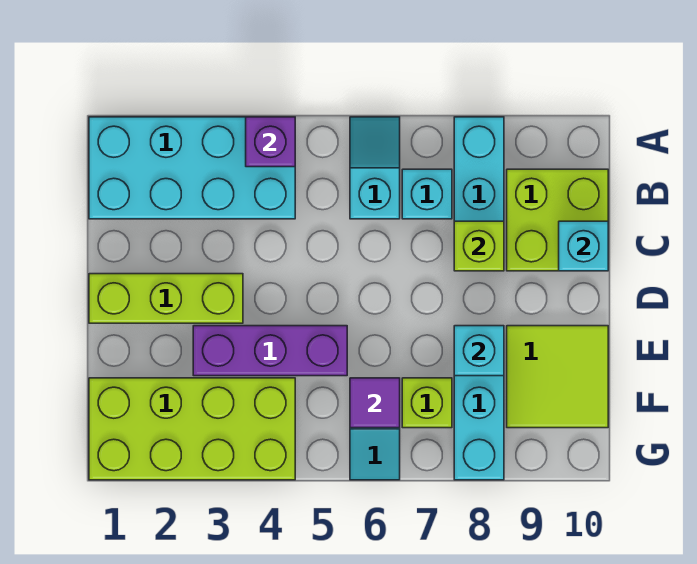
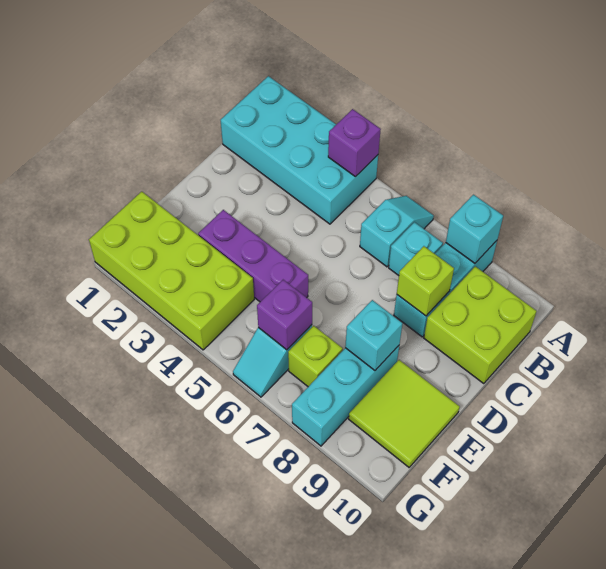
cyan 1x1 brick [559,221,608,271] -> cyan 1x1 brick moved to [446,195,503,263]
lime 1x3 brick [89,274,243,323] -> none
purple 1x1 tile [350,378,400,428] -> purple 1x1 brick [257,280,312,350]

